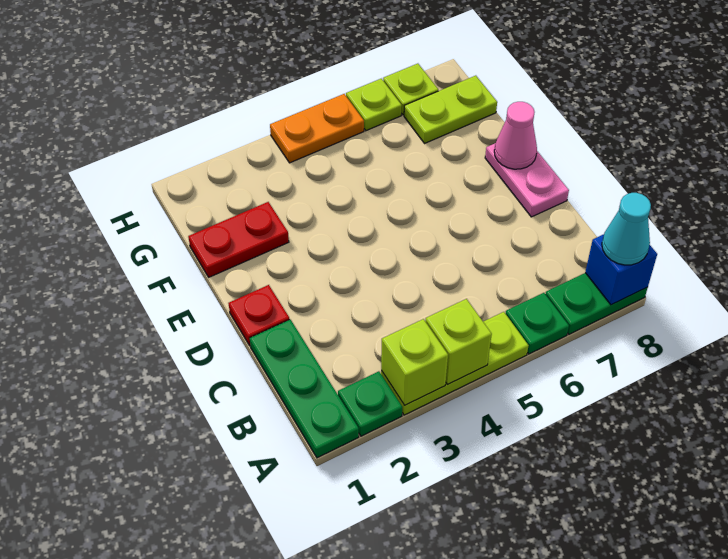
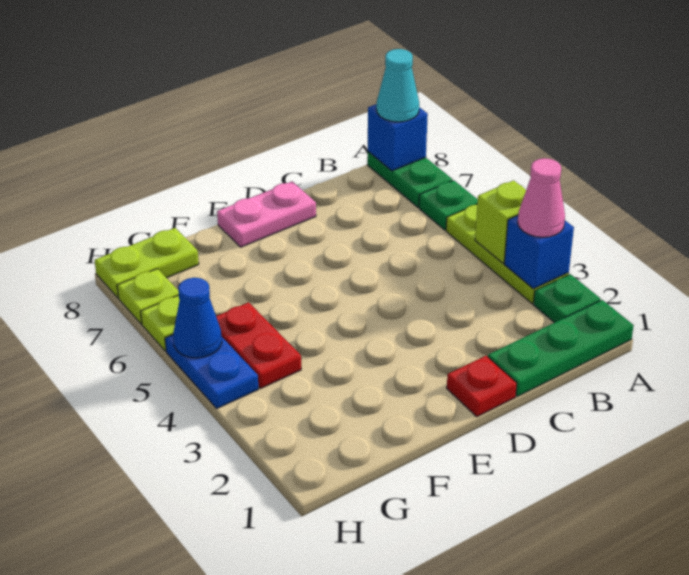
lime 1x1 brick [381,319,448,405] -> blue 1x1 brick [504,216,574,289]
pink 1x1 cone [494,102,537,169] -> pink 1x1 cone moved to [518,158,565,237]
red 1x2 plate [188,202,289,277] -> red 1x2 plate moved to [216,302,301,388]
lime 1x2 plate [404,76,497,143] -> lime 1x2 plate turned to [95,228,199,298]
orange 1x2 plate [270,94,364,163] -> blue 1x2 plate [165,335,258,408]
none -> blue 1x1 cone [173,278,222,358]

